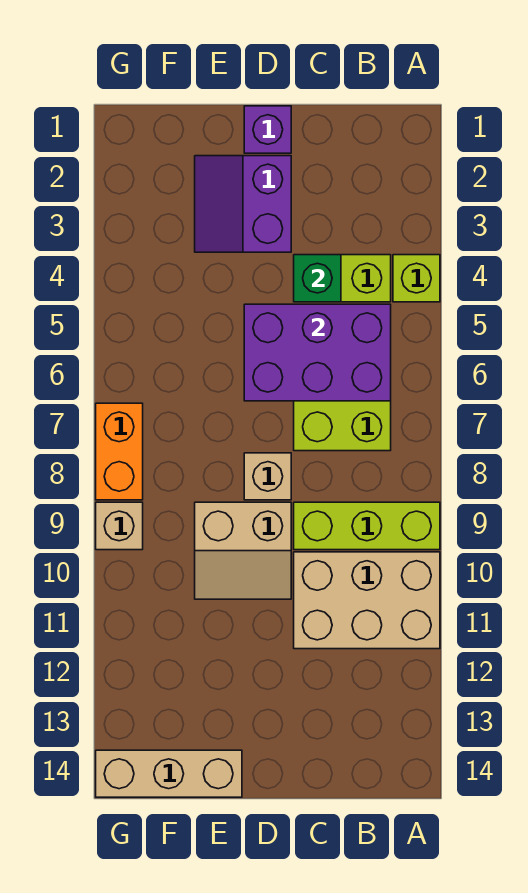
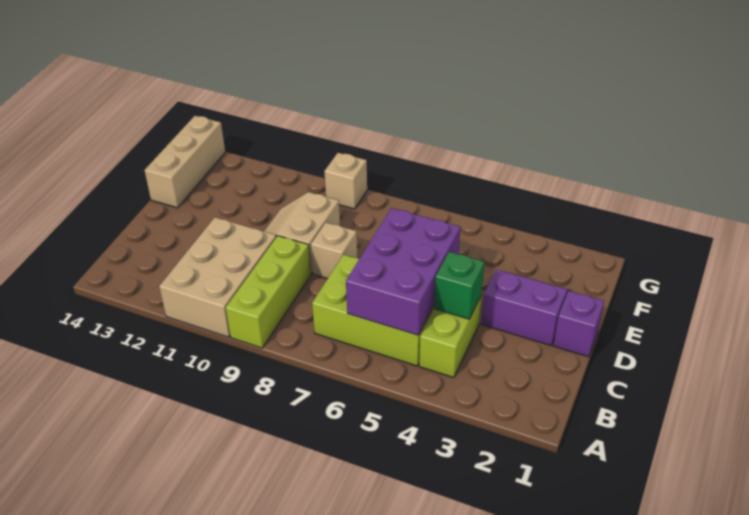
lime 1x1 brick [393,255,440,302] -> none
orange 1x2 brick [96,403,143,500] -> none

